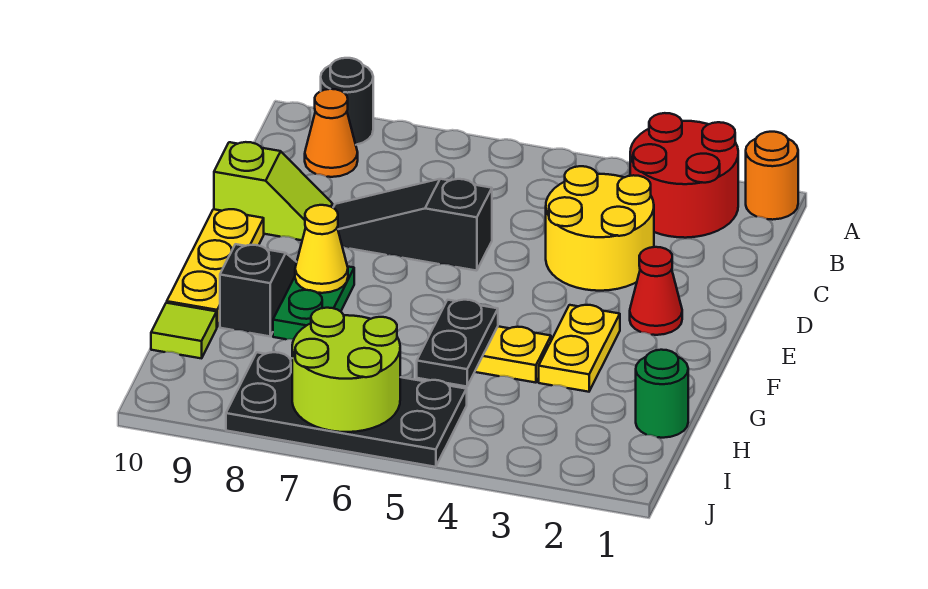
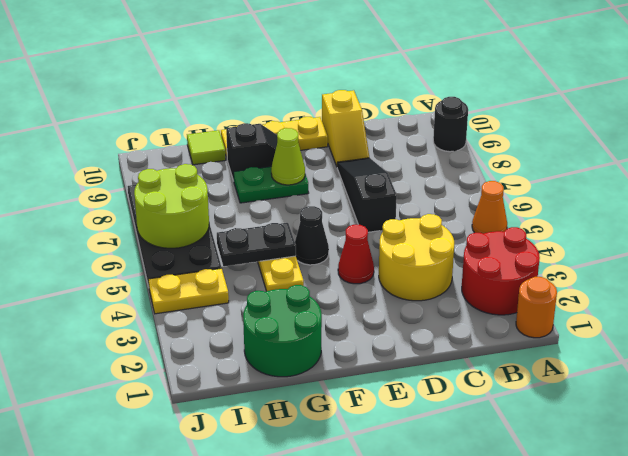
orange 1x1 cone [305,89,358,177] -> orange 1x1 cone moved to [472,181,507,234]
lime 1x2 slope [214,142,333,240] -> yellow 1x2 slope [322,90,369,166]
red 1x1 cone [630,247,682,335] -> red 1x1 cone moved to [338,225,374,284]
yellow 1x2 plate [539,305,620,392] -> yellow 1x2 plate moved to [148,268,229,314]
none -> black 1x1 cone [295,206,329,265]
yellow 1x1 cone [295,205,348,293] -> lime 1x1 cone [271,128,305,185]
green 1x1 round brick [636,350,688,438] -> green 2x2 round brick [243,285,322,377]

